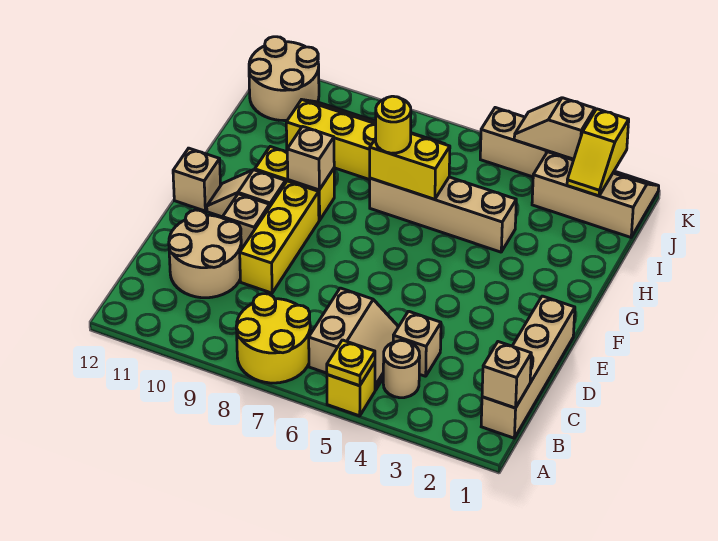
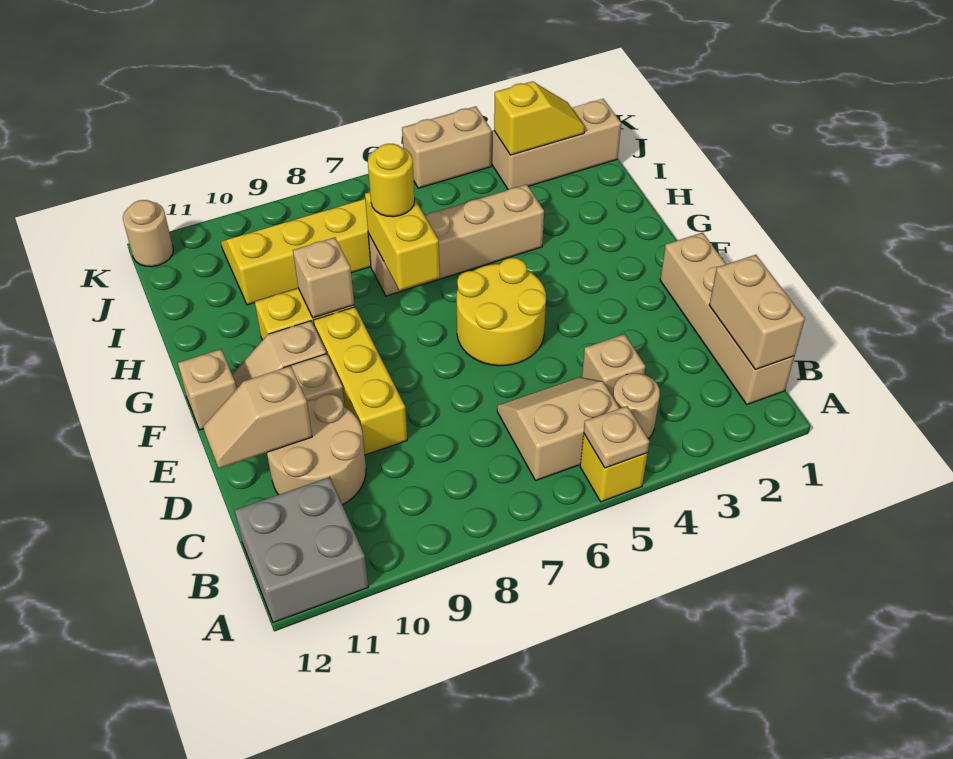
yellow 1x1 plate [327,340,375,386] -> tan 1x1 plate [584,406,649,468]
yellow 2x2 round brick [236,294,310,383] -> yellow 2x2 round brick moved to [457,258,546,366]
none -> grey 2x2 brick [234,477,368,623]
tan 1x1 brick [482,342,531,408] -> tan 1x2 brick [709,255,805,370]
tan 2x2 slope [309,288,398,390] -> tan 2x2 slope turned to [497,377,620,481]
yellow 1x2 brick [370,134,450,199] -> yellow 1x2 brick turned to [365,192,440,290]
yellow 1x2 slope [567,109,629,196] -> yellow 1x2 slope turned to [494,81,585,155]
tan 2x2 round brick [249,37,319,121] -> tan 1x1 round brick [123,200,173,267]
tan 1x2 slope [514,98,595,159] -> tan 1x2 slope moved to [203,366,312,468]

